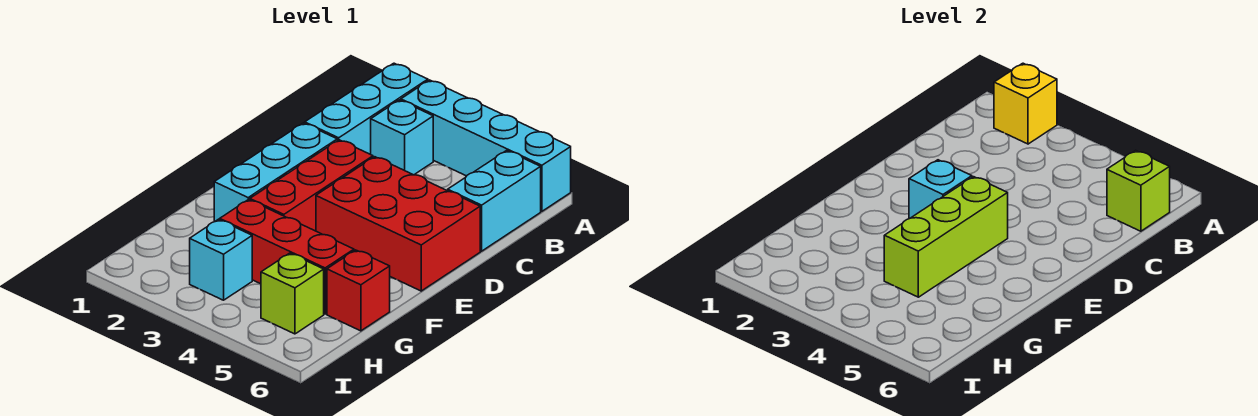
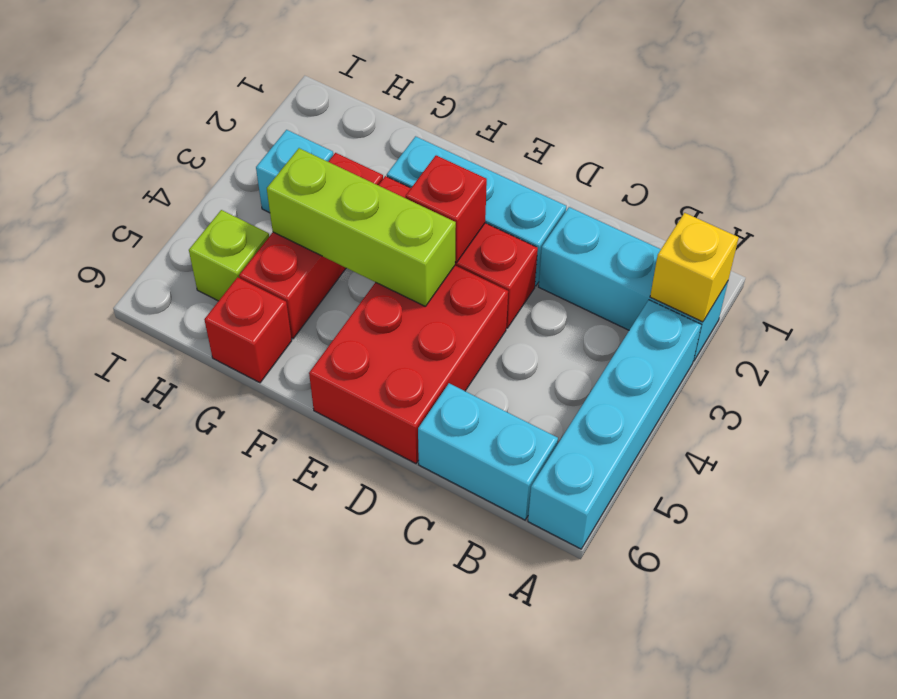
cyan 1x1 brick [371,100,433,175] -> none
lime 1x1 brick [1107,150,1170,231] -> none
cyan 1x1 brick [909,160,972,219] -> red 1x1 brick [406,155,487,263]

